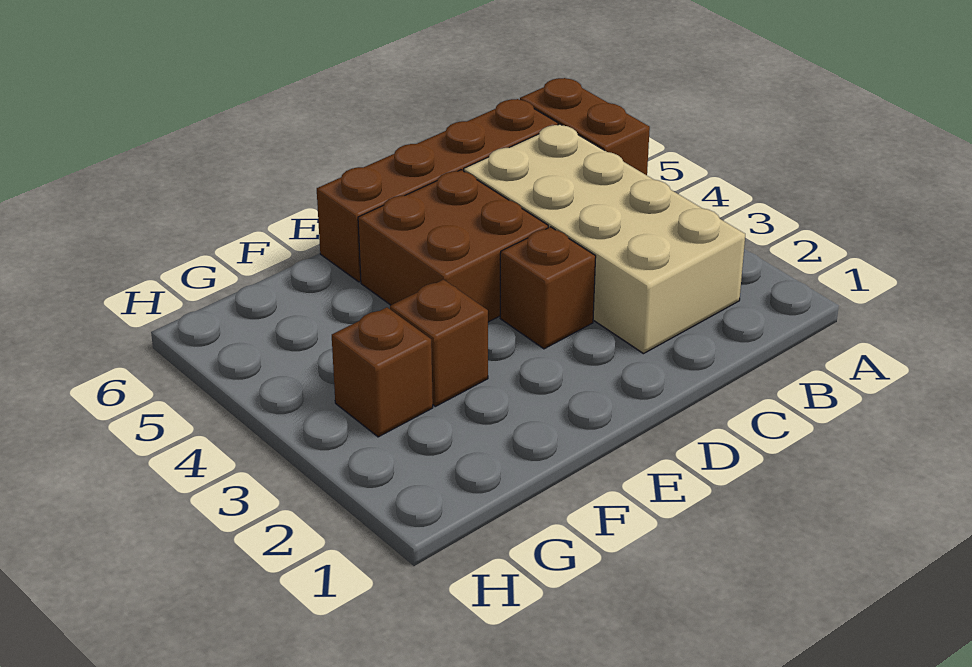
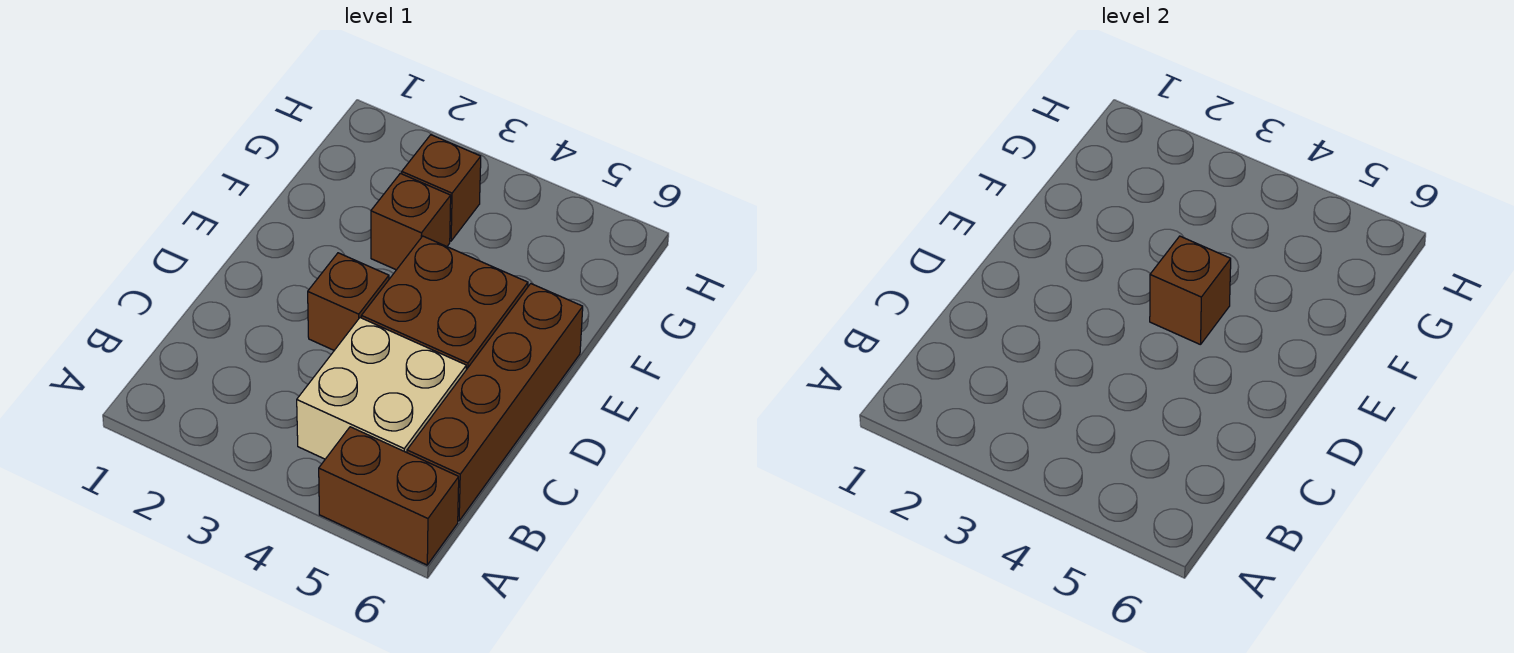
tan 2x4 brick [464,124,745,354] -> tan 2x2 brick [297,318,466,459]
none -> brown 1x1 brick [1150,236,1231,345]

